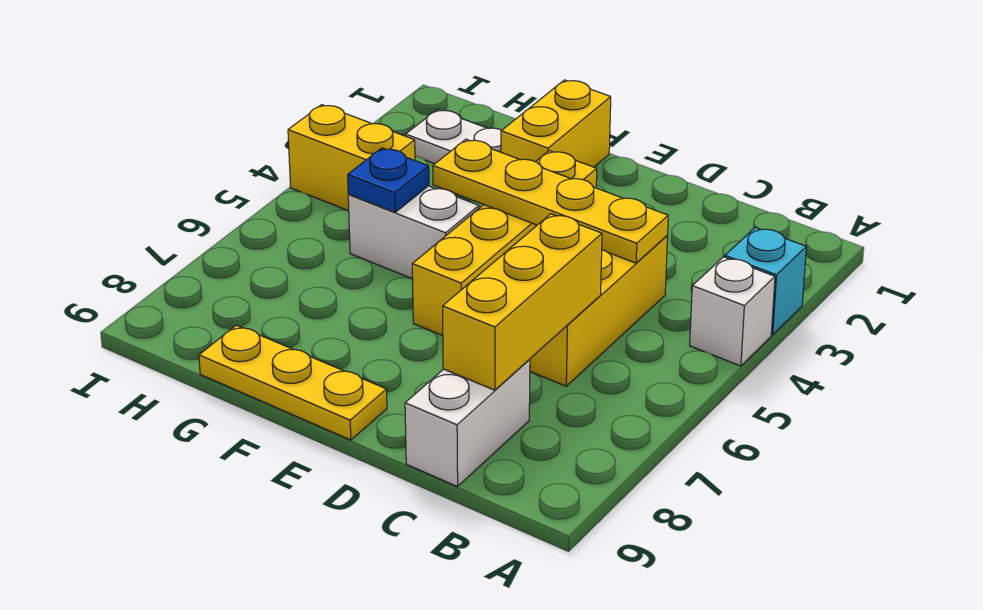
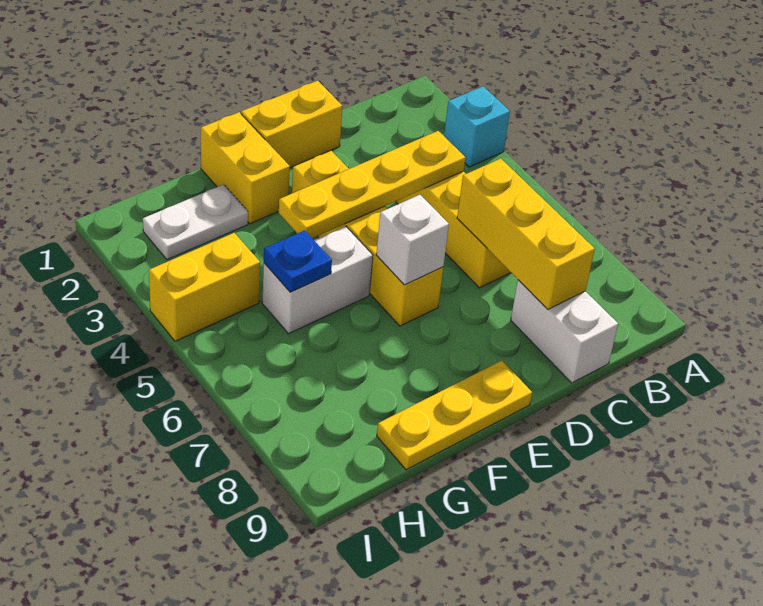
white 1x1 brick [690,257,775,366] -> white 1x1 brick moved to [376,195,449,285]
none -> yellow 1x2 brick [241,81,342,168]

